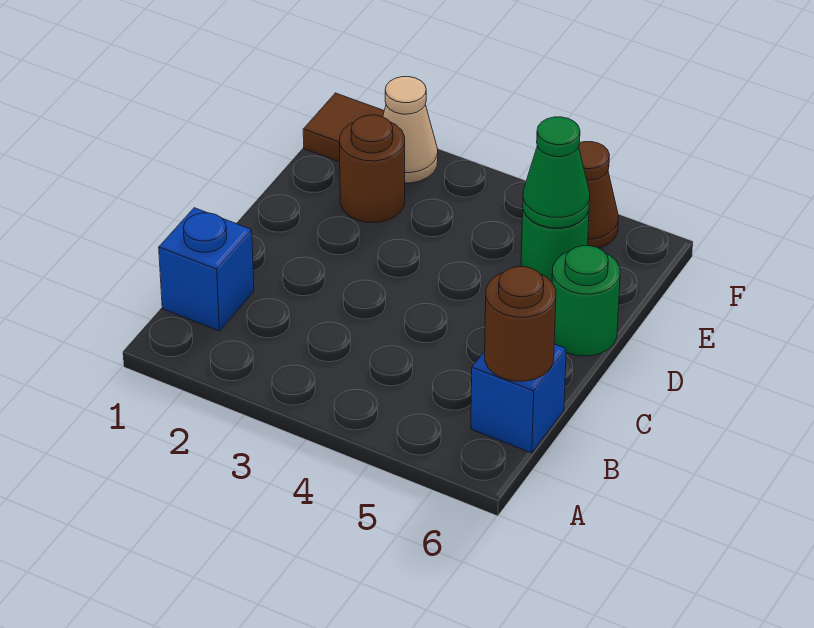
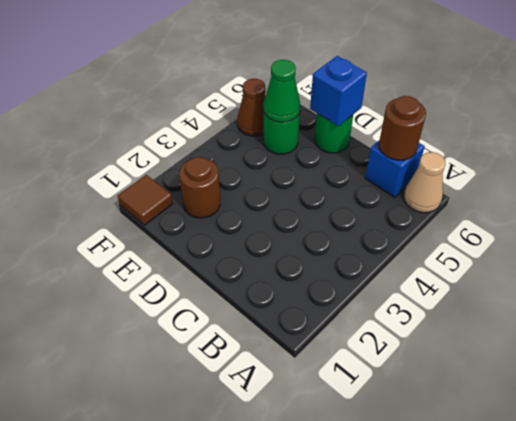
blue 1x1 brick [159,208,254,331] -> blue 1x1 brick moved to [310,56,367,126]
tan 1x1 cone [383,77,438,183] -> tan 1x1 cone moved to [404,152,445,213]

